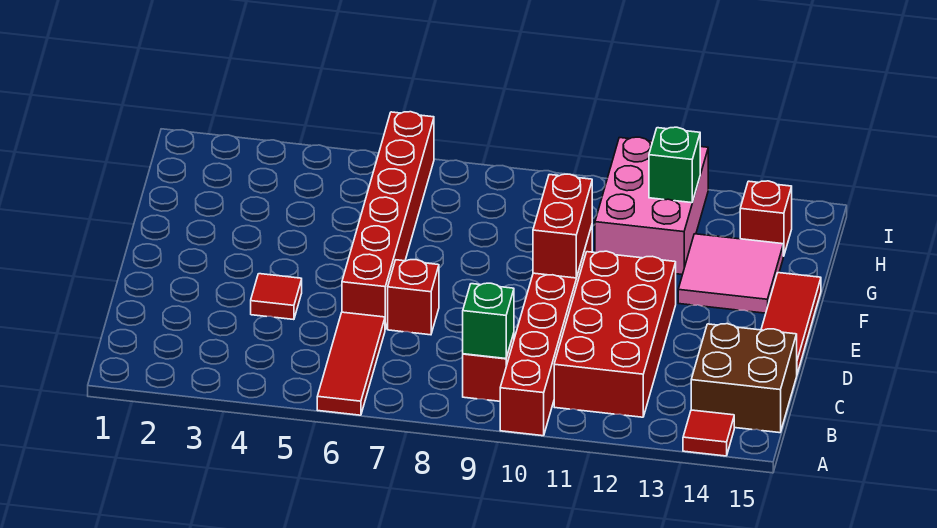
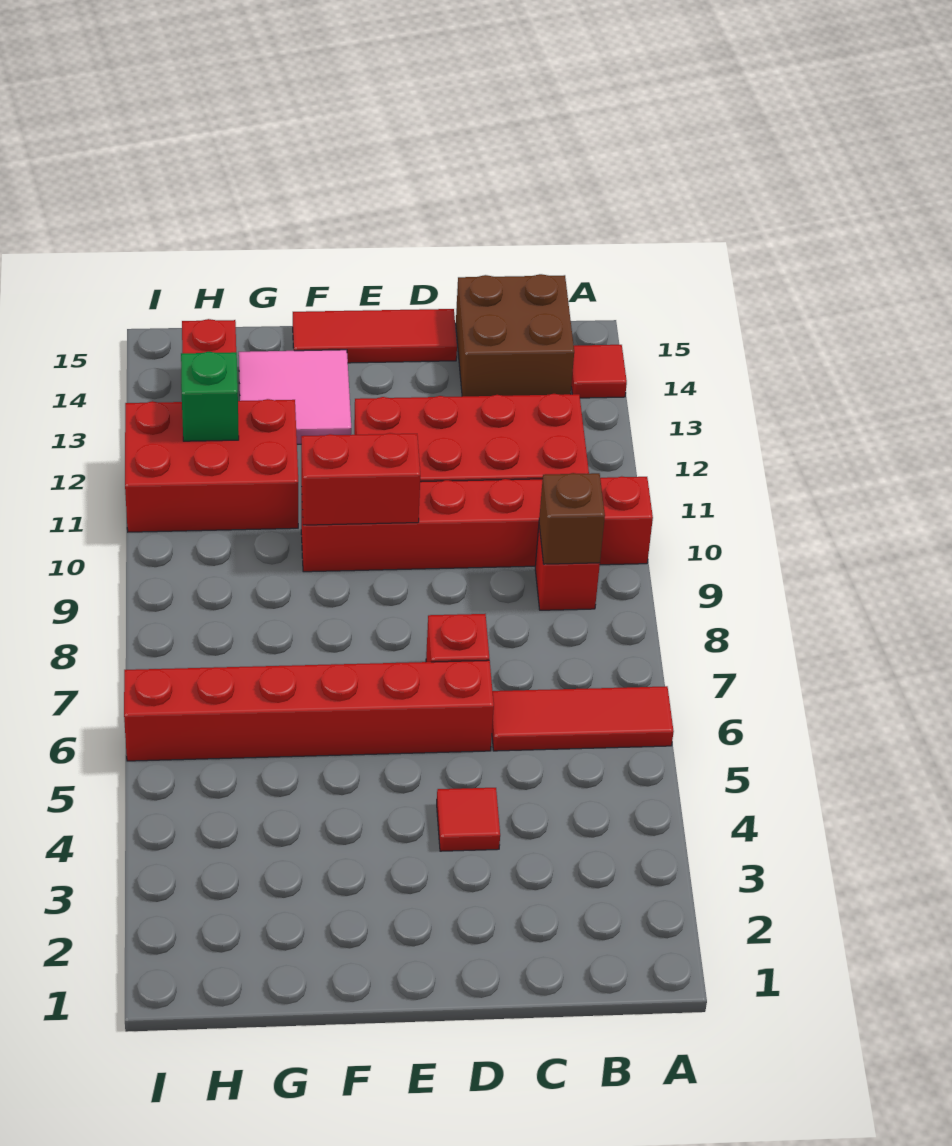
green 1x1 brick [463,283,514,359] -> brown 1x1 brick [539,473,605,564]
pink 2x3 brick [595,137,708,275] -> red 2x3 brick [125,399,298,532]

